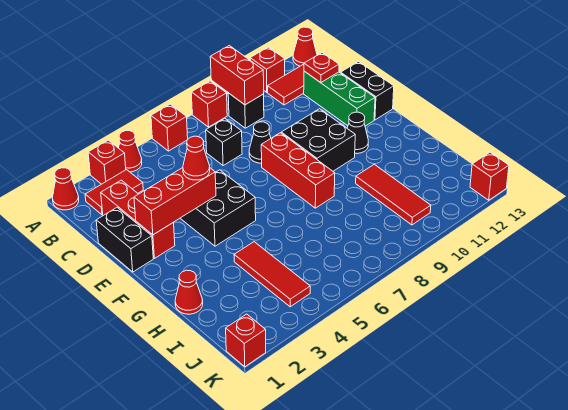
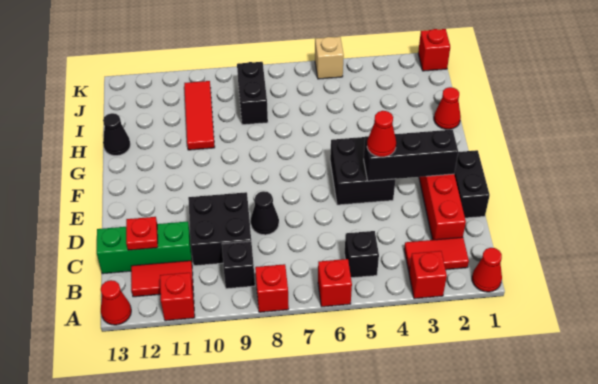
red 1x1 cone [119,131,142,172] -> none
red 1x2 brick [210,46,264,105] -> none
black 1x1 brick [206,119,242,166] -> black 1x1 brick moved to [345,231,379,278]
green 1x3 brick [304,71,375,126] -> green 1x3 brick turned to [97,221,192,274]
black 1x2 brick [341,62,394,120] -> black 1x2 brick moved to [237,62,268,125]
red 1x3 brick [134,168,216,235] -> black 1x3 brick [364,130,458,181]
red 1x3 brick [261,133,335,208] -> none
black 2x2 brick [281,109,355,171] -> black 2x2 brick moved to [188,192,251,266]
black 1x1 cone [347,112,368,154] -> black 1x1 cone moved to [103,113,130,156]
red 1x3 tile [234,242,310,307] -> none
none -> tan 1x1 brick [315,37,344,79]
red 1x1 brick [470,152,509,200] -> none

